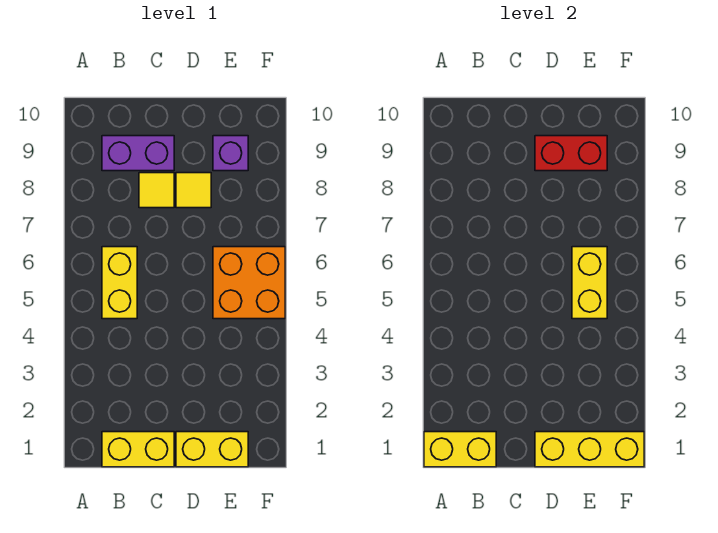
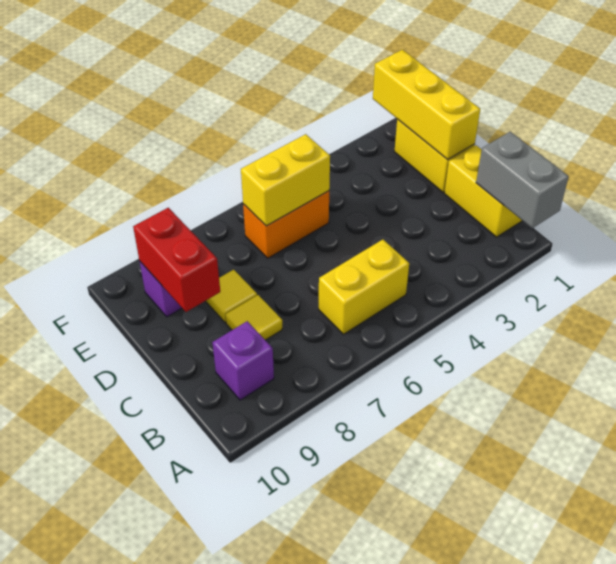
yellow 1x2 brick [424,432,496,467] -> grey 1x2 brick [476,132,569,228]
purple 1x2 brick [102,136,174,171] -> purple 1x1 brick [212,321,274,400]
orange 2x2 brick [213,247,285,319] -> orange 1x2 brick [243,191,329,258]

